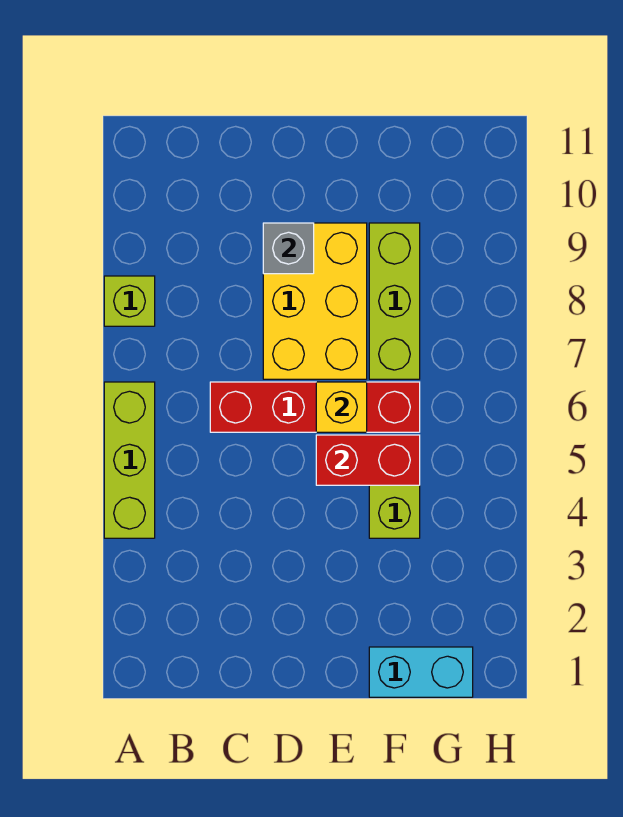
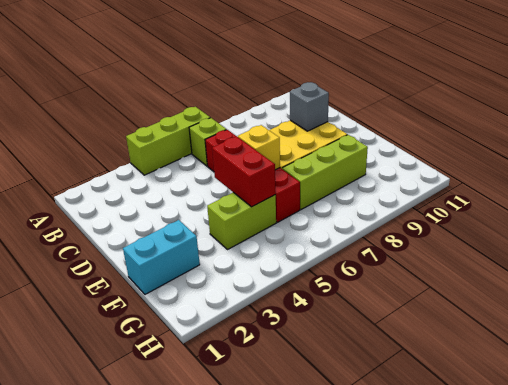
lime 1x1 brick [104,276,155,326] -> lime 1x1 brick moved to [189,118,226,166]
cyan 1x2 brick [369,647,473,697] -> cyan 1x2 brick turned to [123,220,200,294]

